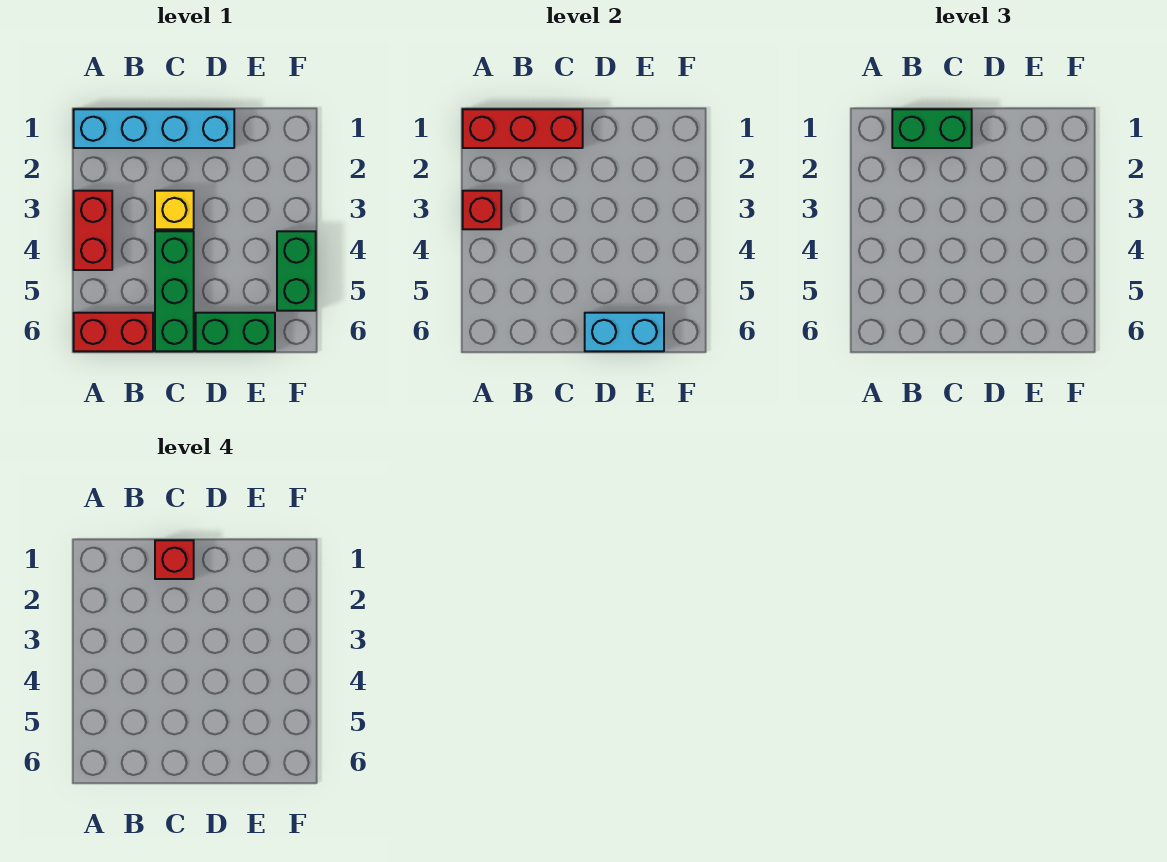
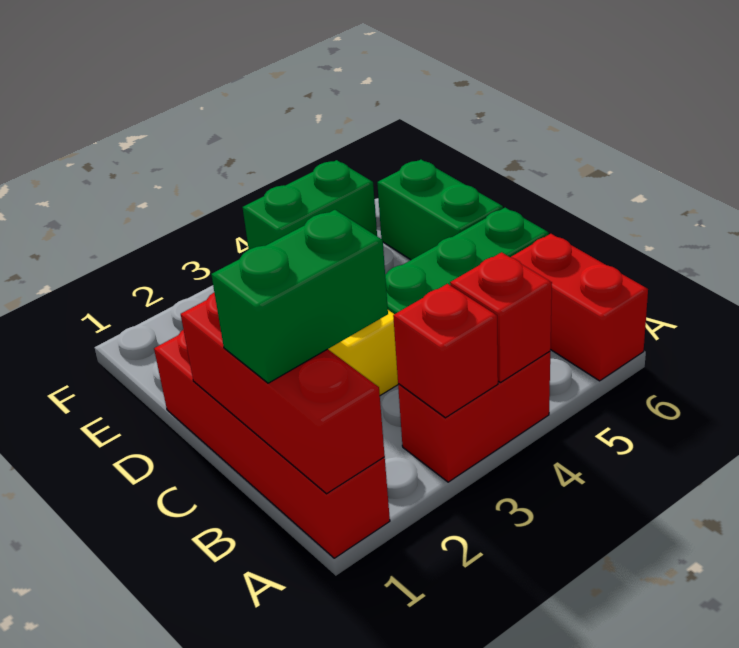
cyan 1x4 brick [74,109,234,148] -> red 1x4 brick [154,330,390,558]
green 1x2 brick [892,109,972,148] -> green 1x2 brick turned to [211,210,388,383]
red 1x1 brick [155,540,194,579] -> red 1x1 brick moved to [450,252,552,383]
cyan 1x2 brick [585,313,664,351] -> none

